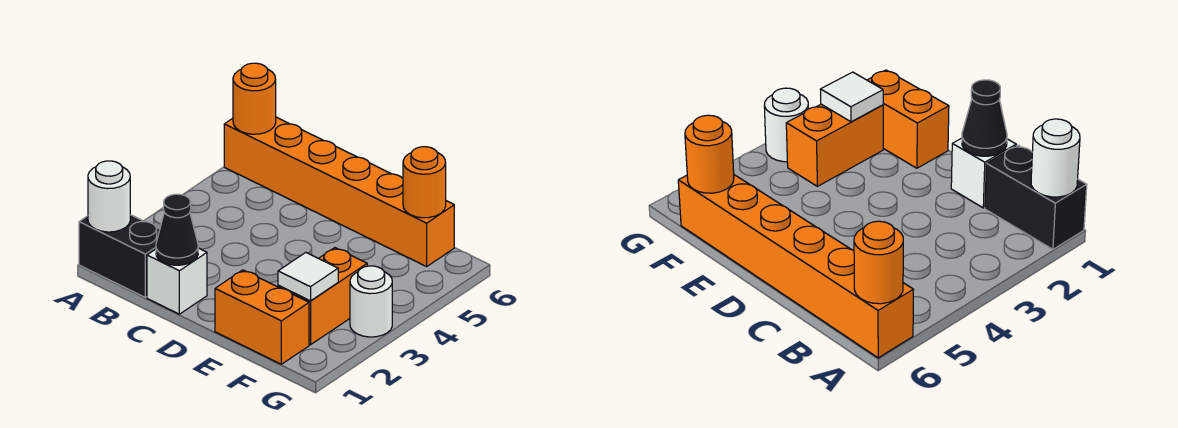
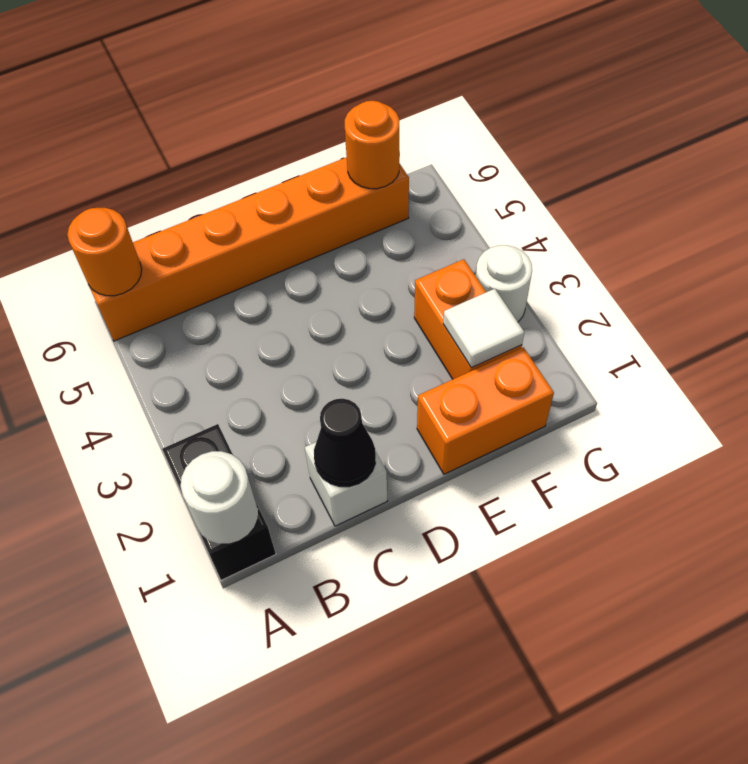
black 1x2 brick [79,215,160,297] -> black 1x2 brick turned to [162,424,276,580]

